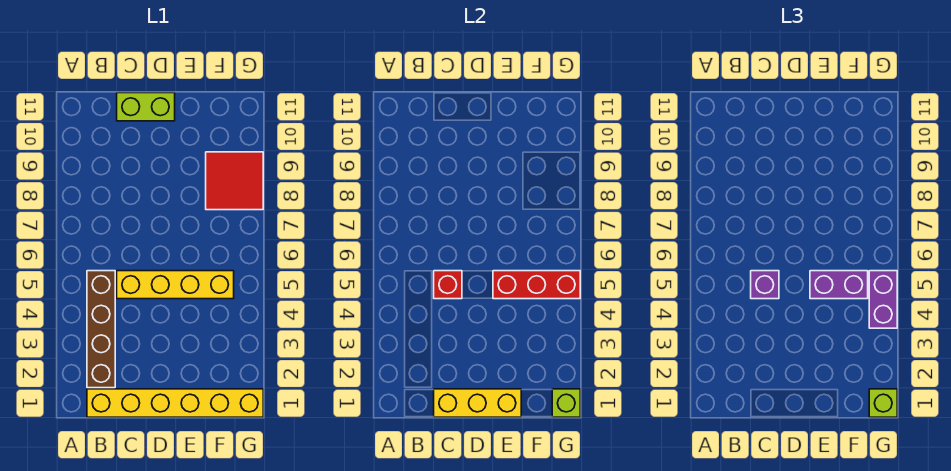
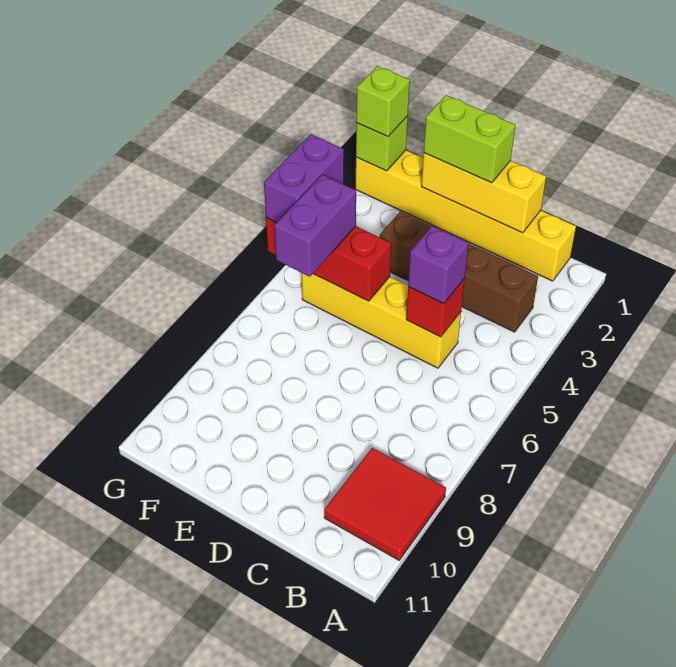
brown 1x4 brick [87,271,115,388] -> brown 1x4 brick turned to [380,212,538,332]
lime 1x2 brick [117,93,175,121] -> lime 1x2 brick moved to [424,95,515,183]
purple 1x2 brick [810,271,868,299] -> purple 1x2 brick turned to [274,175,356,277]
red 2x2 tile [206,152,263,210] -> red 2x2 tile moved to [324,448,446,560]

